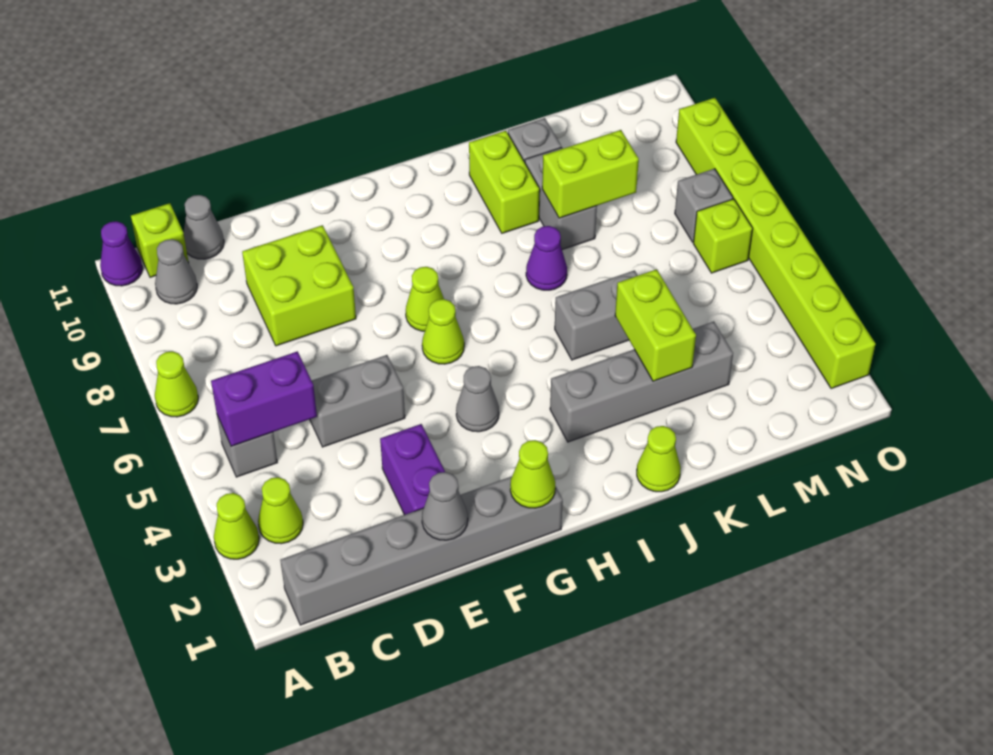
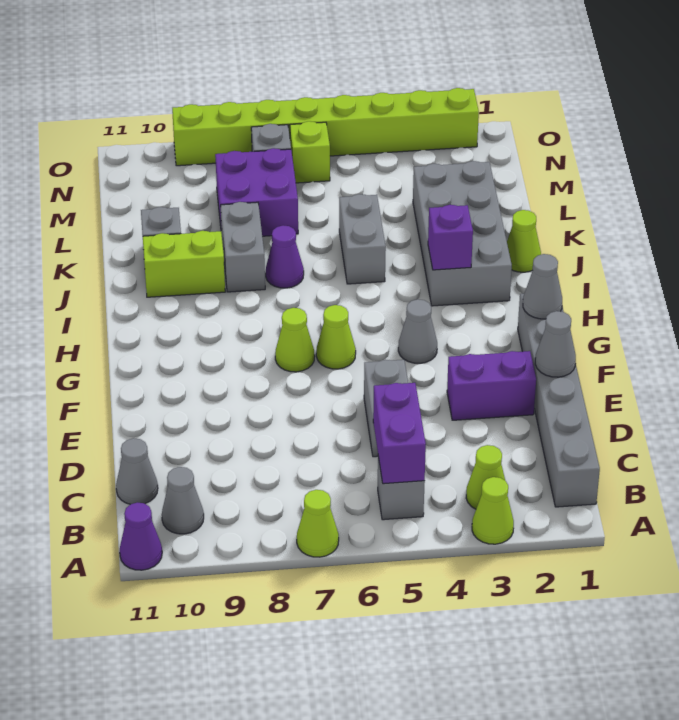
lime 1x1 brick [131,203,189,277] -> none
lime 2x2 brick [242,225,356,346] -> none
lime 1x1 cone [510,440,555,508] -> grey 1x1 cone [523,254,562,319]
grey 1x4 brick [550,322,733,442] -> grey 2x4 brick [413,161,512,306]
none -> purple 1x1 brick [428,205,473,270]
lime 1x2 brick [615,269,696,381] -> none
grey 1x2 brick [525,147,597,250] -> grey 1x2 brick turned to [221,202,265,292]
lime 1x2 brick [542,130,639,218] -> none
none -> purple 2x2 brick [215,148,298,236]

